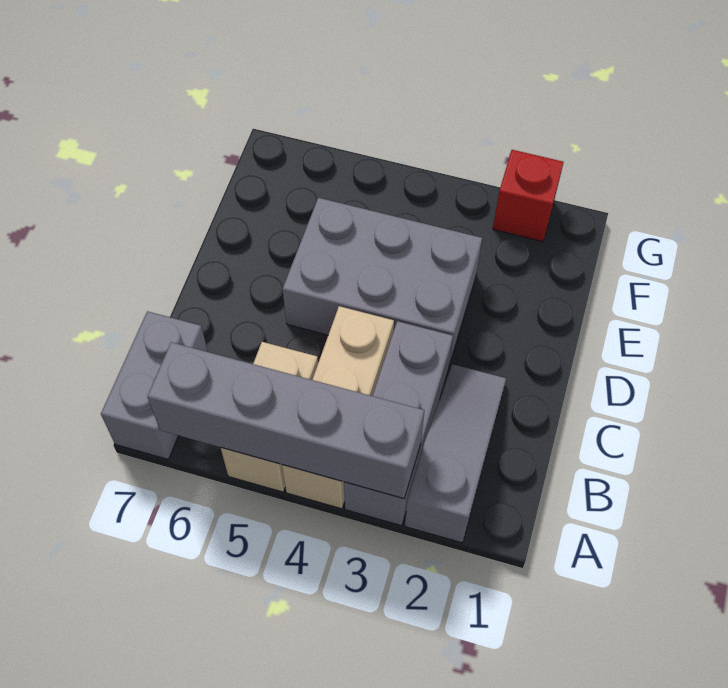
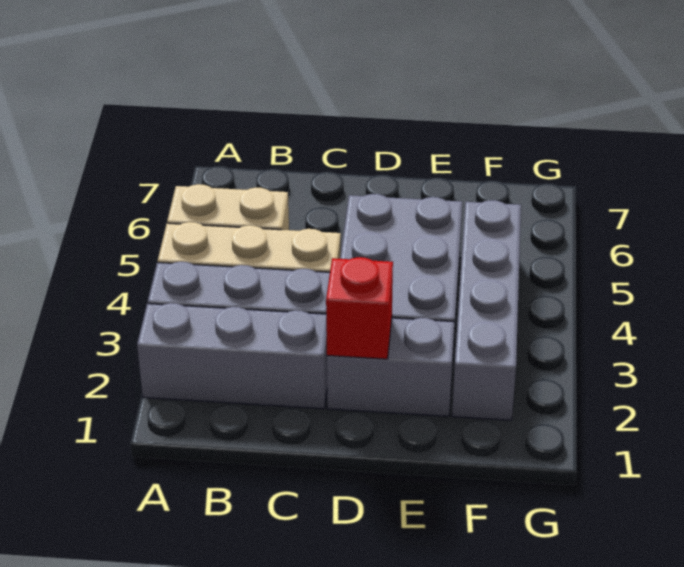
grey 1x3 slope [405,364,506,543] -> grey 1x3 brick [137,303,327,409]
grey 1x4 brick [147,342,424,499] -> grey 1x4 brick moved to [452,200,521,420]
grey 1x2 brick [101,311,208,459] -> grey 1x2 brick moved to [327,318,454,416]
red 1x1 brick [493,150,564,242] -> red 1x1 brick moved to [326,257,393,359]

